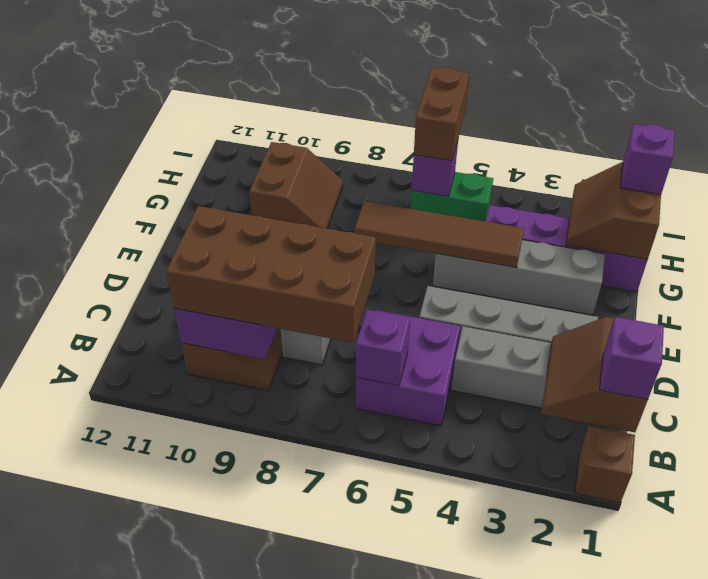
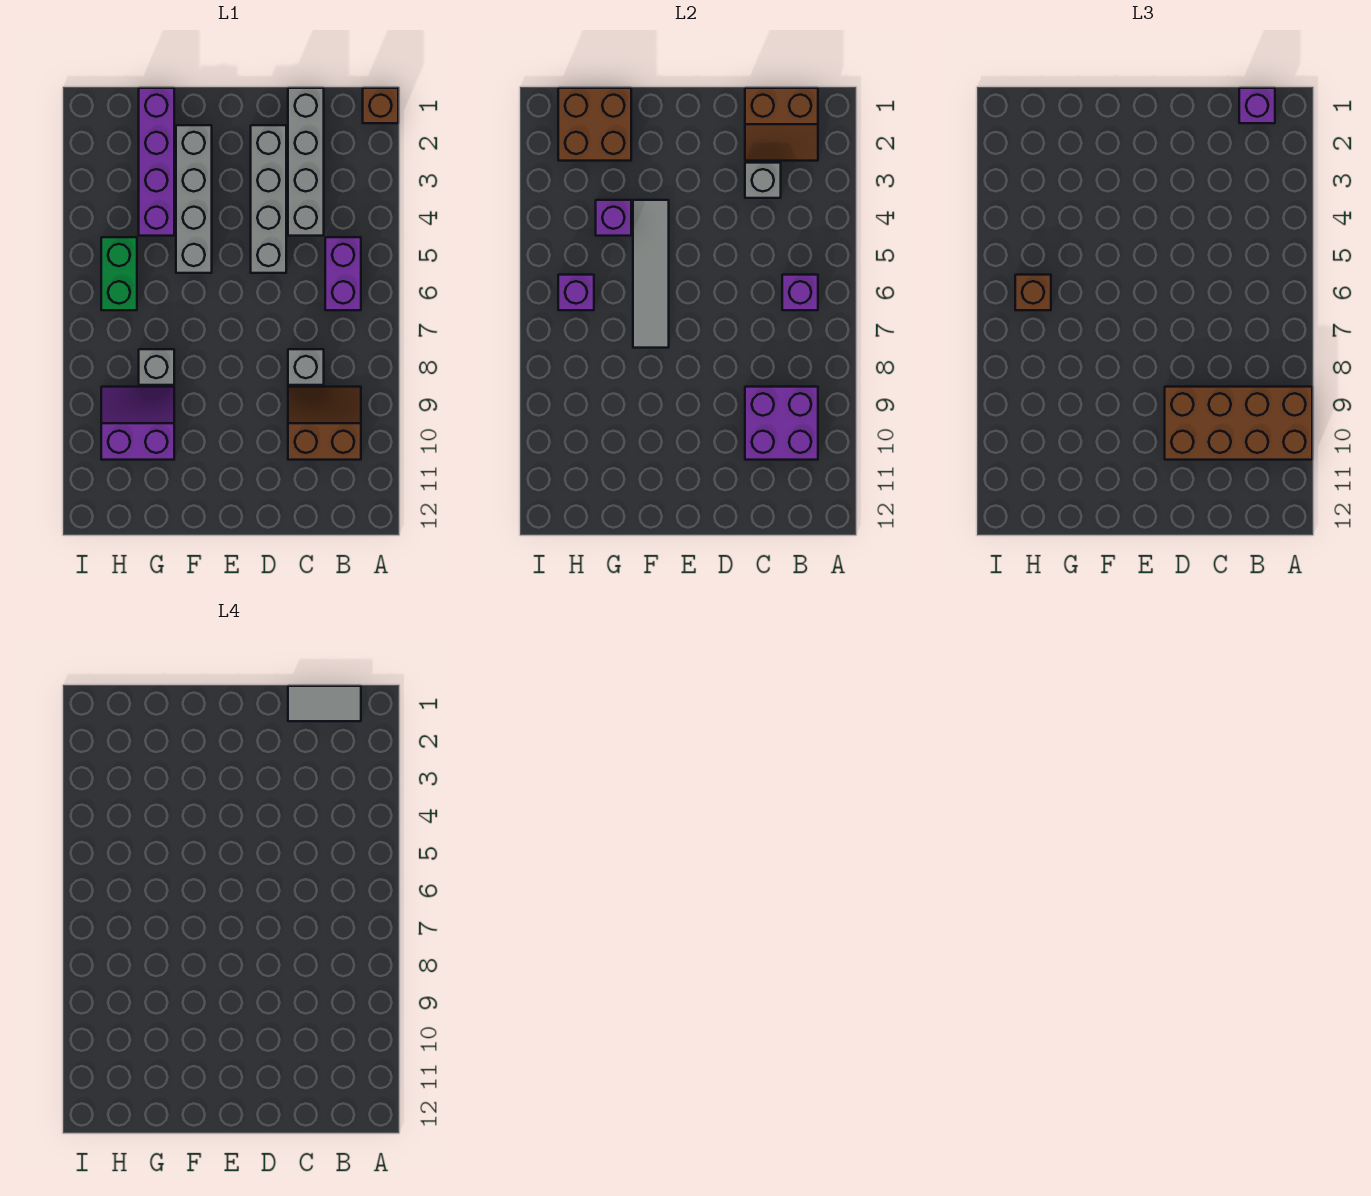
none -> grey 1x2 tile [288,686,361,721]
purple 2x2 brick [356,310,460,426] -> purple 1x2 brick [325,237,361,310]
brown 2x4 brick [166,206,376,343] -> brown 2x4 brick turned to [1165,387,1312,460]
none -> grey 1x1 brick [745,163,781,198]
brown 1x4 tile [355,201,524,268] -> grey 1x4 tile [633,200,669,348]
brown 2x2 slope [566,162,661,260] -> brown 2x2 brick [558,88,631,161]
none -> grey 1x1 brick [139,349,174,385]
brown 2x2 slope [249,142,343,229] -> purple 2x2 slope [101,387,174,460]
purple 1x1 brick [620,124,675,195] -> purple 1x1 brick moved to [596,200,631,236]
brown 1x2 brick [414,67,469,161] -> brown 1x1 brick [1015,275,1051,310]

